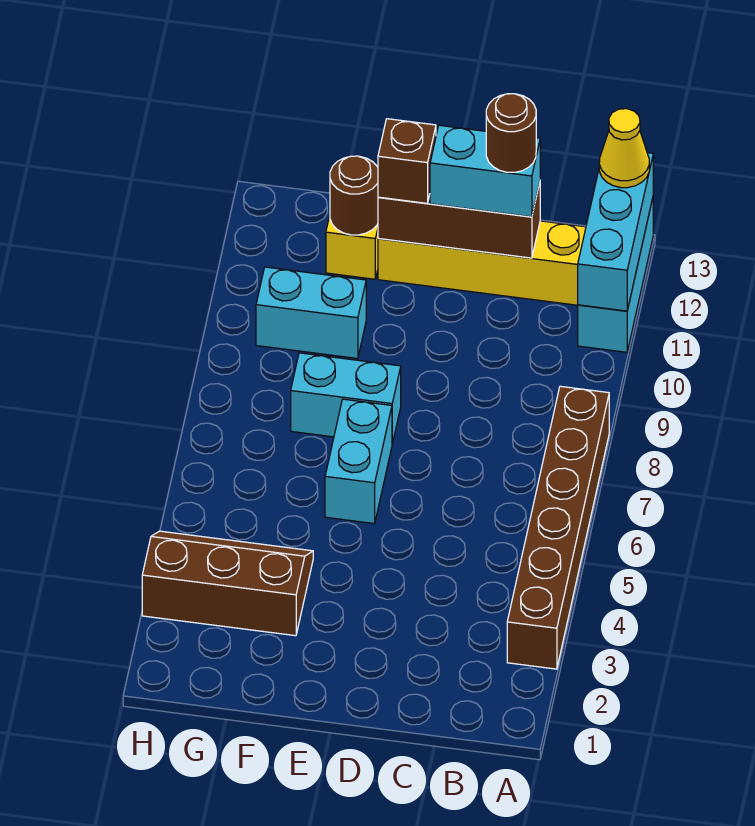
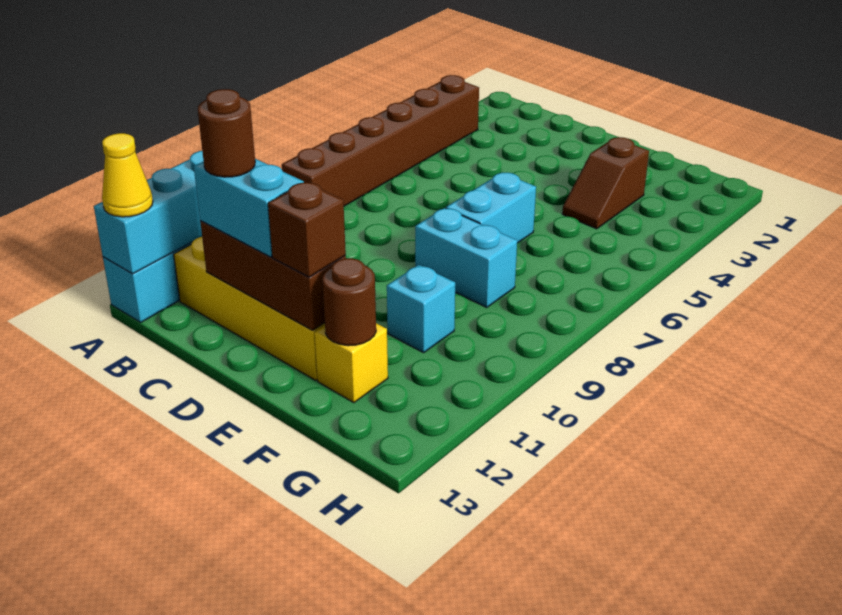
brown 2x3 slope [142,531,313,636] -> brown 1x2 slope [562,137,649,229]
cyan 1x2 brick [256,267,366,359] -> cyan 1x1 brick [387,265,455,353]

